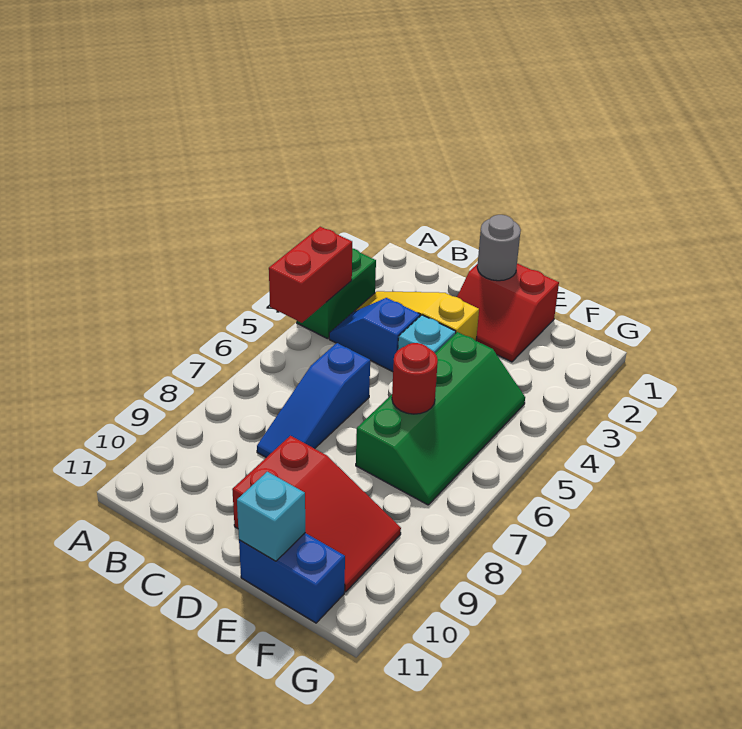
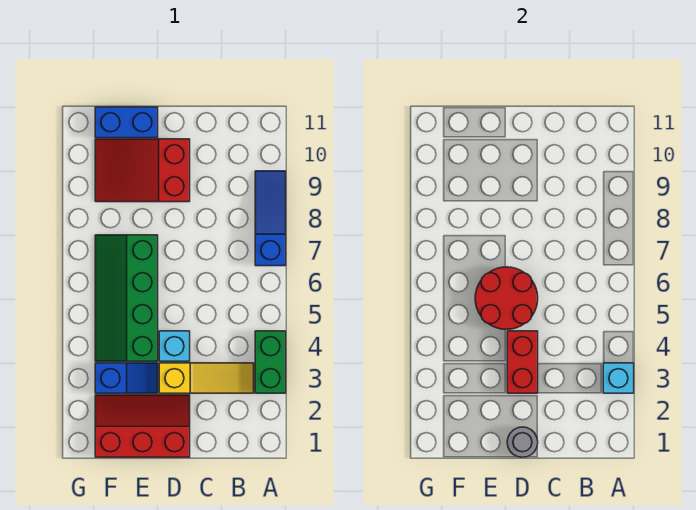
red 1x2 brick [269,227,352,323] -> red 1x2 brick moved to [507,331,538,393]
blue 1x2 slope [329,298,420,372] -> blue 1x2 slope moved to [95,363,158,393]
blue 1x3 slope [257,343,370,457] -> blue 1x3 slope moved to [255,171,286,266]
red 2x2 slope [457,263,559,362] -> red 2x3 slope [95,395,190,457]
red 1x1 round brick [392,343,438,414] -> red 2x2 round brick [475,267,538,329]
cyan 1x1 brick [237,472,305,561] -> cyan 1x1 brick moved to [603,363,634,393]

